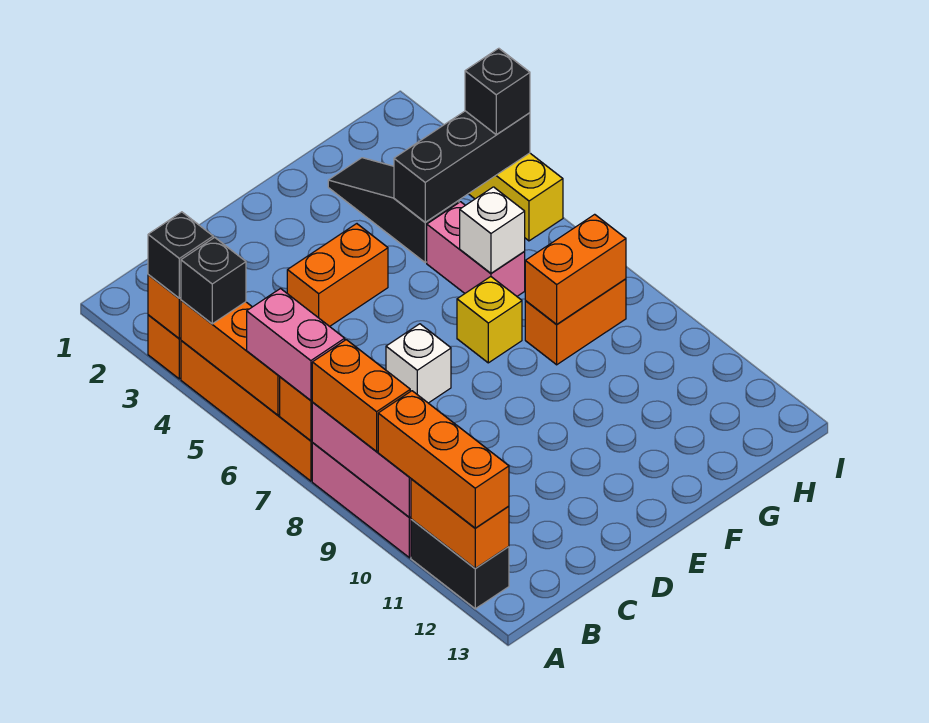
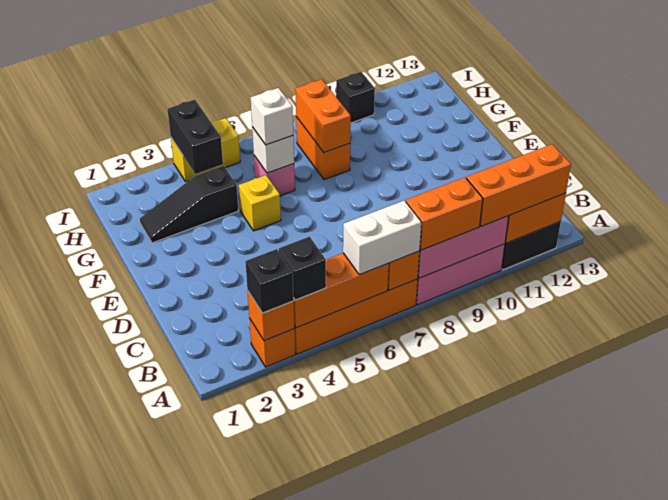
pink 1x2 brick [247,289,345,400] -> white 1x2 brick [343,200,422,275]
orange 1x2 brick [287,224,388,326] -> none
white 1x1 brick [386,324,451,403] -> white 1x1 brick moved to [251,88,293,145]
yellow 1x1 brick [457,277,522,363] -> yellow 1x1 brick moved to [239,175,281,231]
black 1x3 brick [394,111,530,222] -> black 1x2 brick [167,100,223,174]
pink 1x2 brick [427,202,525,296] -> pink 1x1 brick [254,156,295,196]
black 1x1 brick [465,48,530,135] -> black 1x1 brick moved to [336,72,375,123]

